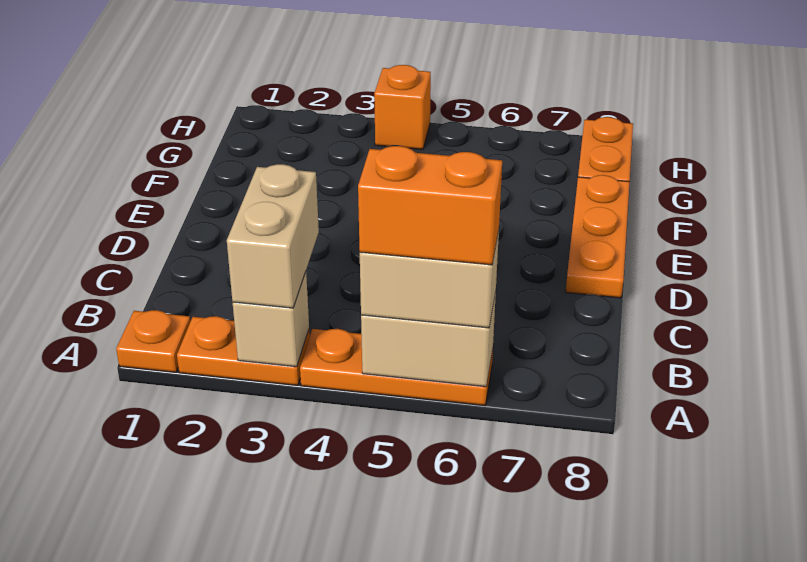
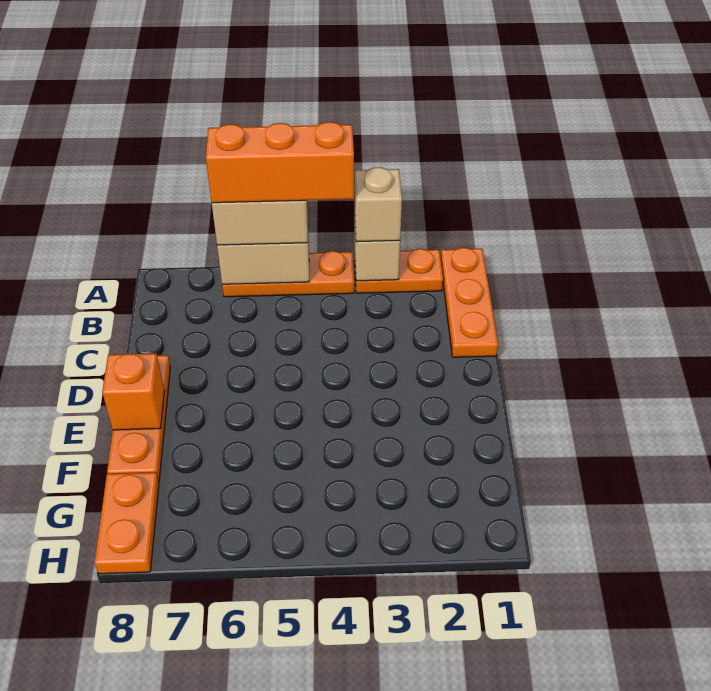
orange 1x1 plate [116,310,190,372] -> orange 1x3 plate [441,248,498,357]
tan 1x2 brick [227,164,319,308] -> tan 1x1 brick [355,167,402,242]
orange 1x2 brick [358,146,502,265] -> orange 1x3 brick [206,122,354,203]
orange 1x1 brick [374,65,431,149] -> orange 1x1 brick moved to [102,353,164,430]

